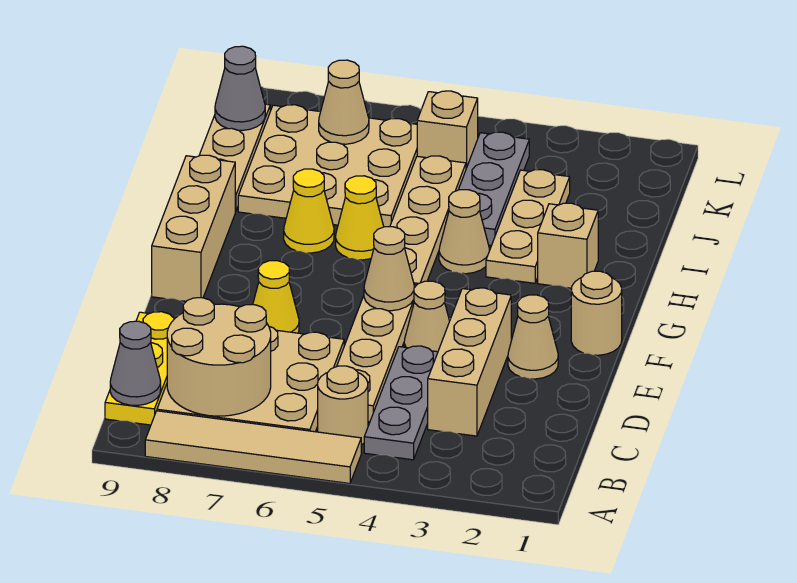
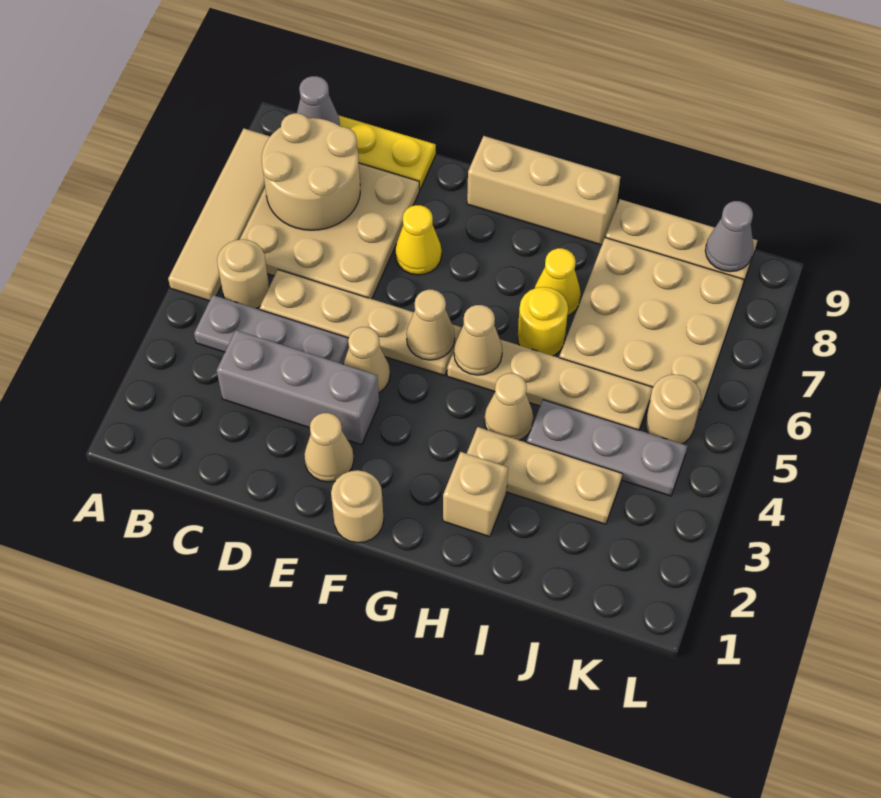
tan 1x3 brick [428,288,511,436] -> grey 1x3 brick [217,330,379,445]
yellow 1x1 cone [336,176,384,260] -> yellow 1x1 round brick [518,287,568,356]
tan 1x1 brick [417,91,478,168] -> tan 1x1 round brick [646,374,701,444]
tan 1x1 cone [319,60,369,144] -> tan 1x1 cone moved to [454,305,502,375]

